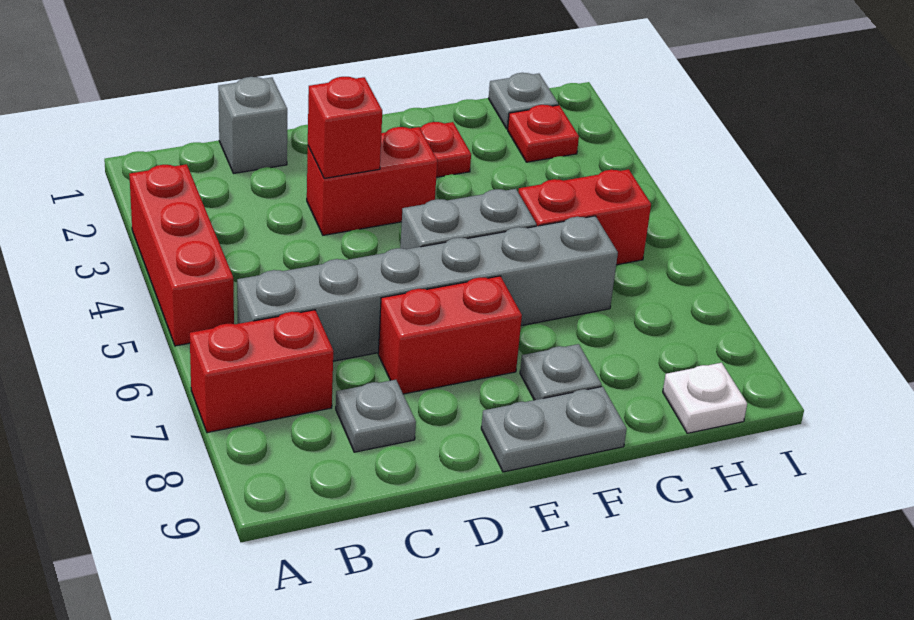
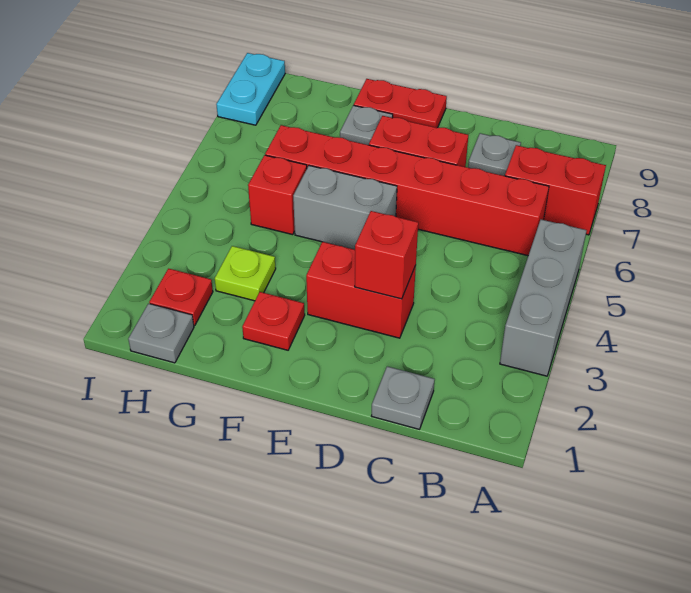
red 1x3 brick [129,164,234,346] -> grey 1x3 brick [500,220,587,376]
grey 1x6 brick [237,216,618,361] -> red 1x6 brick [265,125,549,256]
grey 1x1 brick [218,77,287,173] -> grey 1x1 plate [372,366,435,429]
grey 1x2 plate [481,386,627,472] -> red 1x2 plate [354,79,447,128]
none -> lime 1x1 plate [215,246,276,301]
red 1x2 brick [518,169,651,265] -> red 1x1 brick [248,155,307,235]
white 1x1 plate [663,363,747,433] -> none
none -> cyan 1x2 plate [216,53,285,125]

